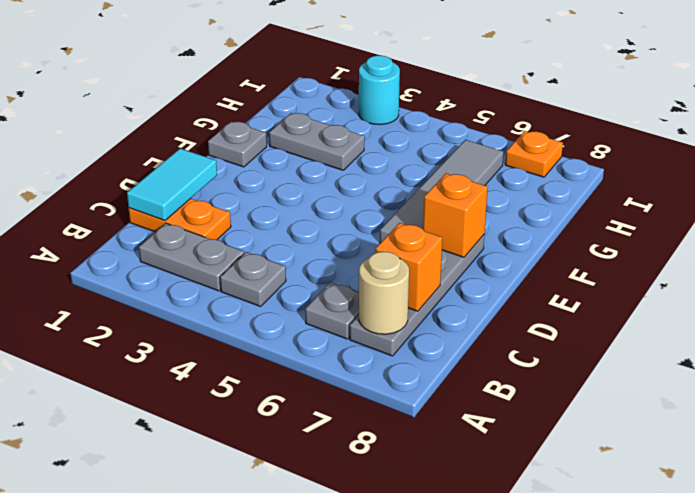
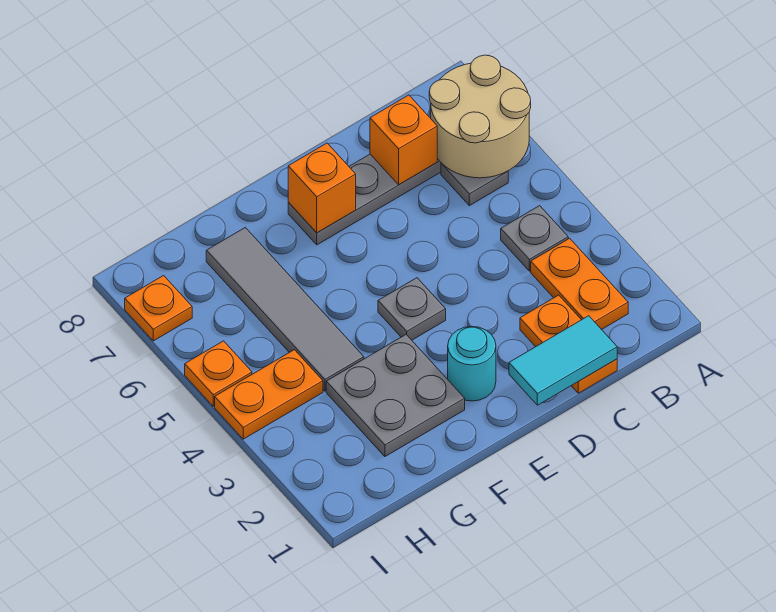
grey 1x2 plate [139,223,244,291] -> orange 1x2 plate [531,238,628,330]
tan 1x1 round brick [359,252,409,334] -> tan 2x2 round brick [429,55,531,178]
grey 1x4 tile [380,140,503,243] -> grey 1x4 tile turned to [206,227,364,391]
grey 1x1 plate [208,121,267,167] -> grey 1x1 plate moved to [378,278,446,340]
grey 1x2 plate [269,113,365,170] -> grey 2x2 plate [326,335,465,456]
none -> orange 1x2 plate [215,350,323,439]
cyan 1x1 round brick [359,56,400,125] -> cyan 1x1 round brick moved to [448,326,496,401]
none -> orange 1x1 plate [185,341,252,406]

